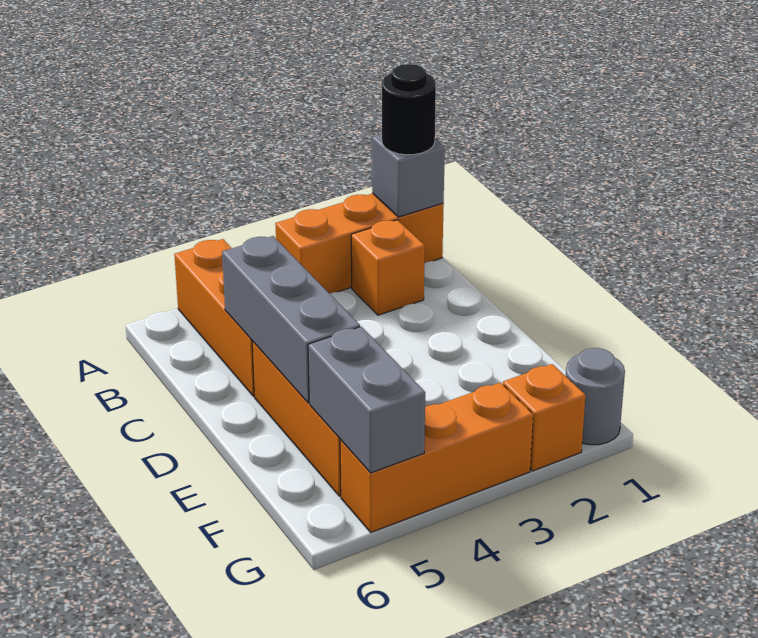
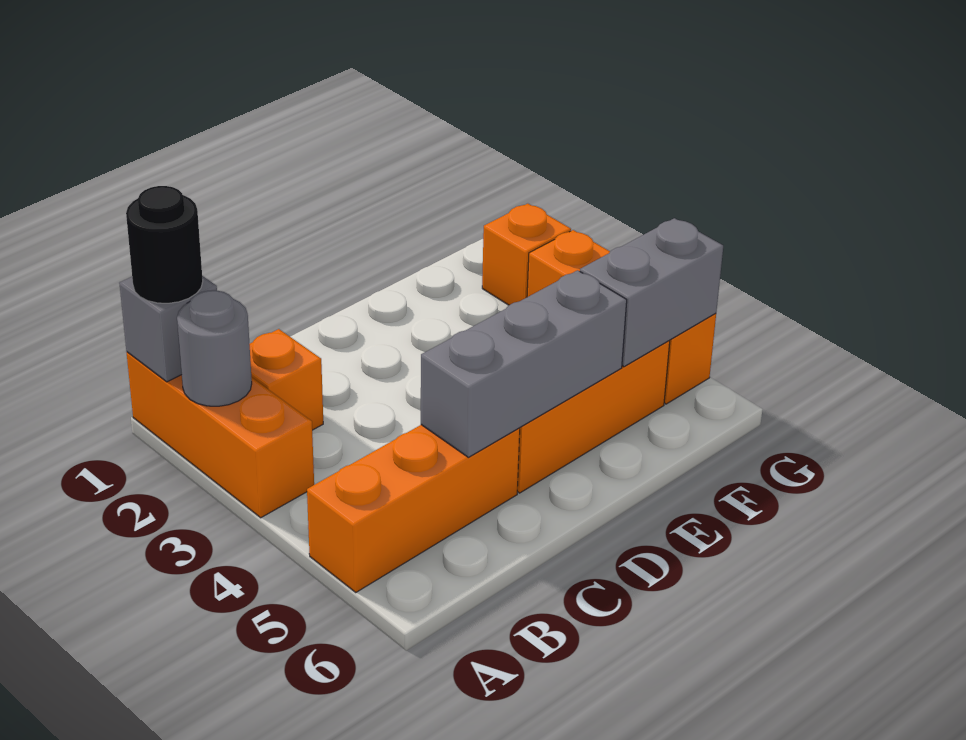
grey 1x1 round brick [566,348,625,445] -> grey 1x1 round brick moved to [177,290,252,406]

